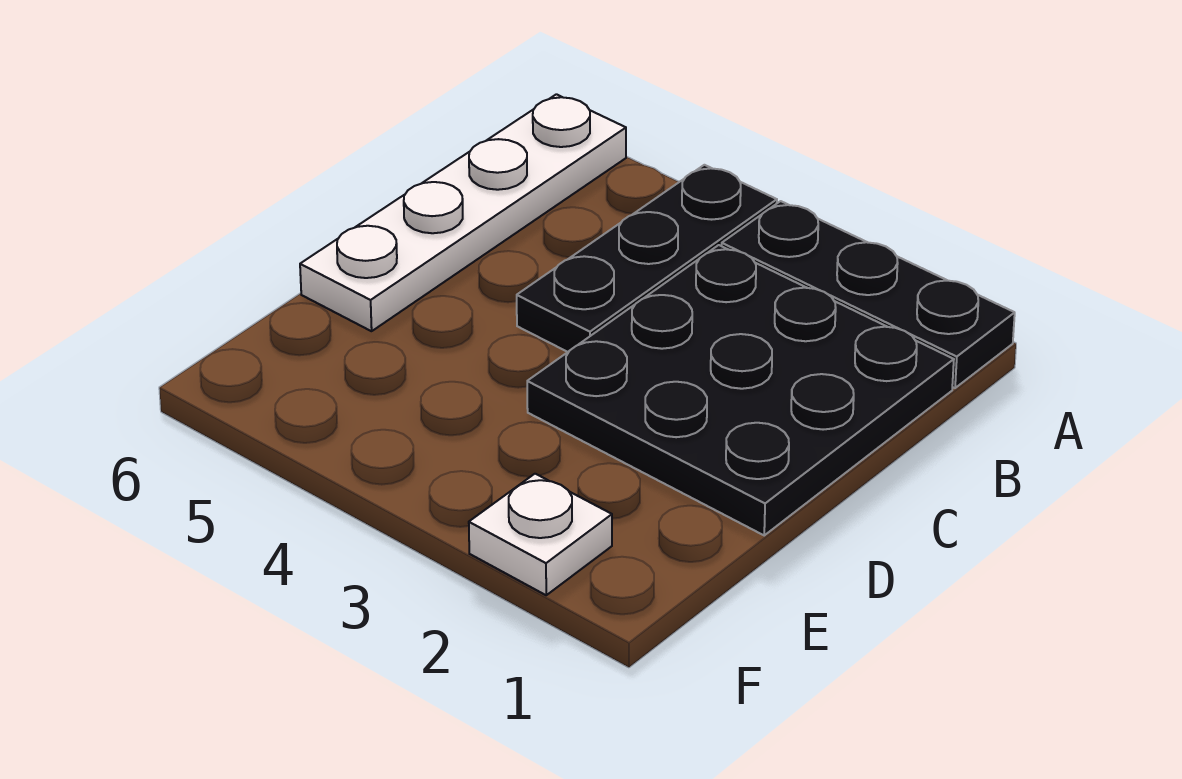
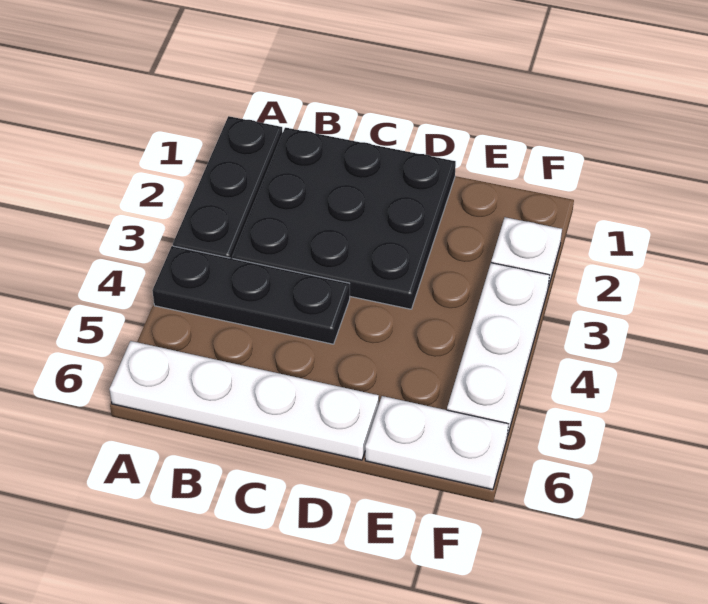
none -> white 1x2 plate [365,396,508,490]
none -> white 1x3 plate [447,263,549,436]

